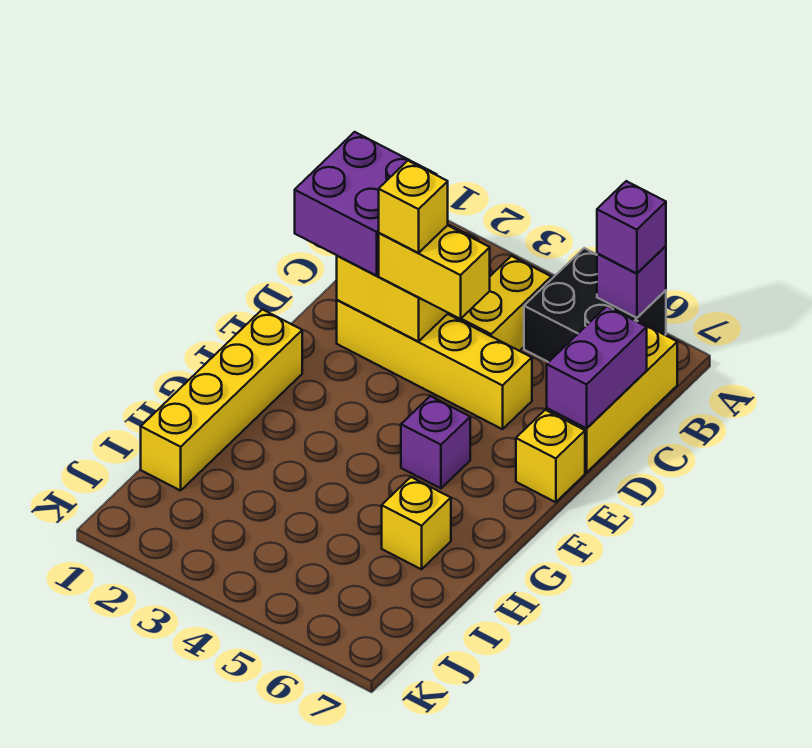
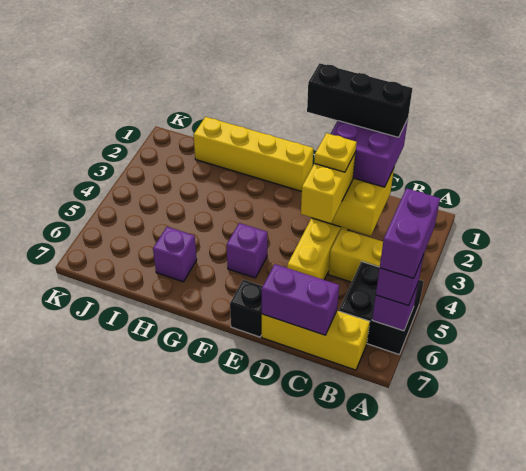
none -> purple 1x2 brick [380,188,440,278]
none -> black 1x3 brick [307,63,412,137]
yellow 1x1 brick [379,161,448,253] -> yellow 1x1 plate [314,133,357,172]
yellow 1x1 brick [516,410,585,502] -> black 1x1 brick [230,279,263,337]
yellow 1x1 brick [382,477,451,569] -> purple 1x1 brick [153,227,197,282]

